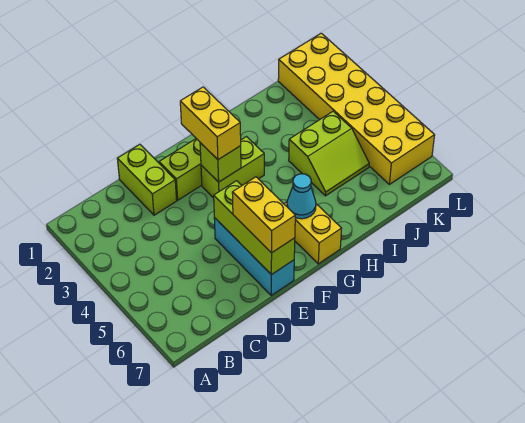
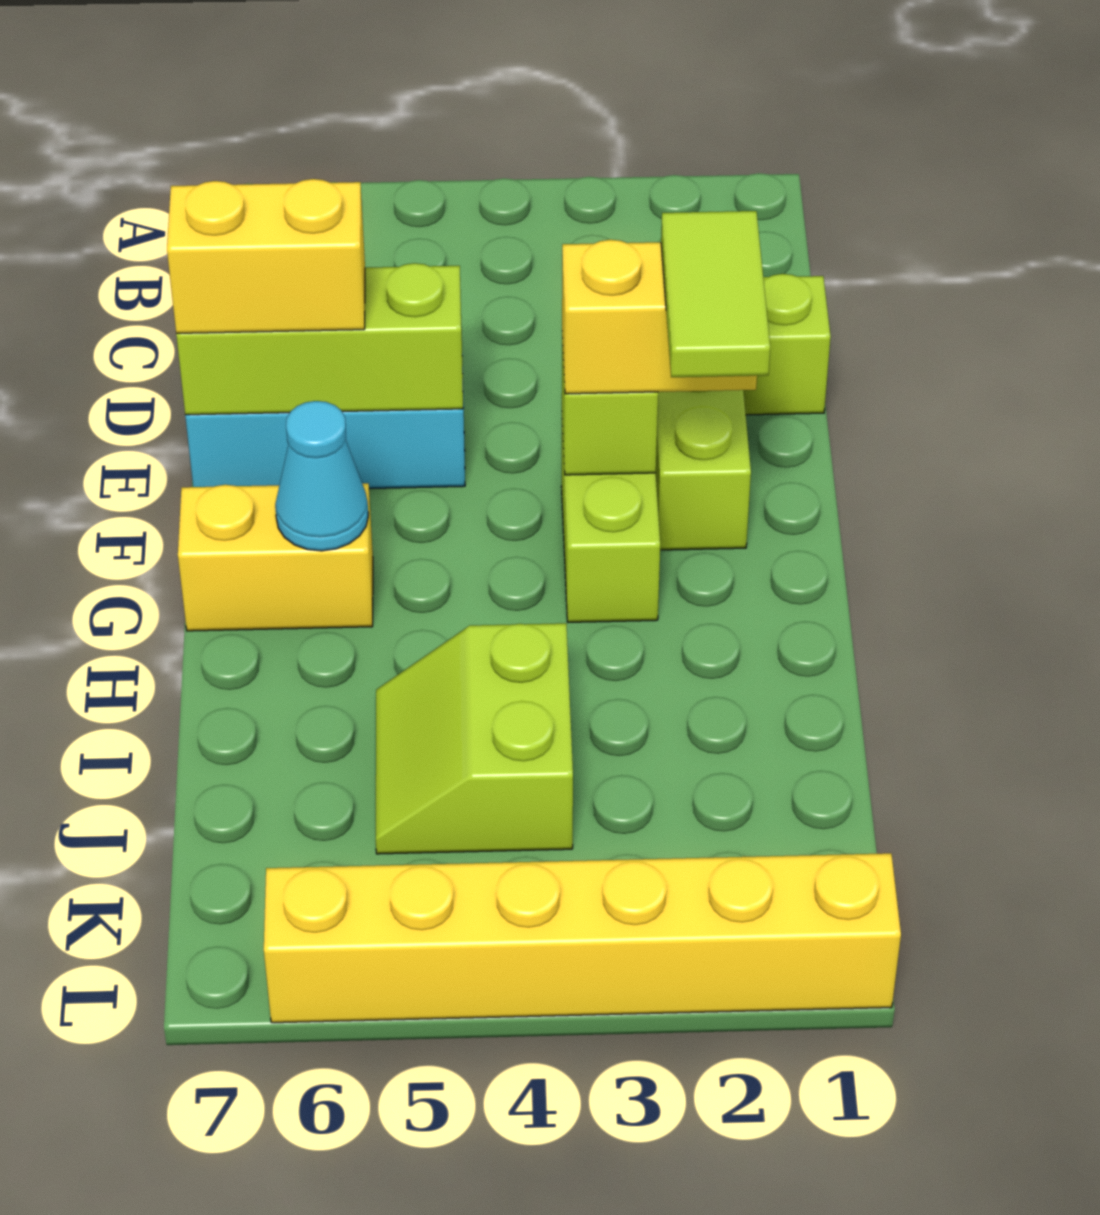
none -> lime 1x2 tile [661,211,770,377]
yellow 2x6 brick [278,33,435,184] -> yellow 1x6 brick [264,853,901,1023]

